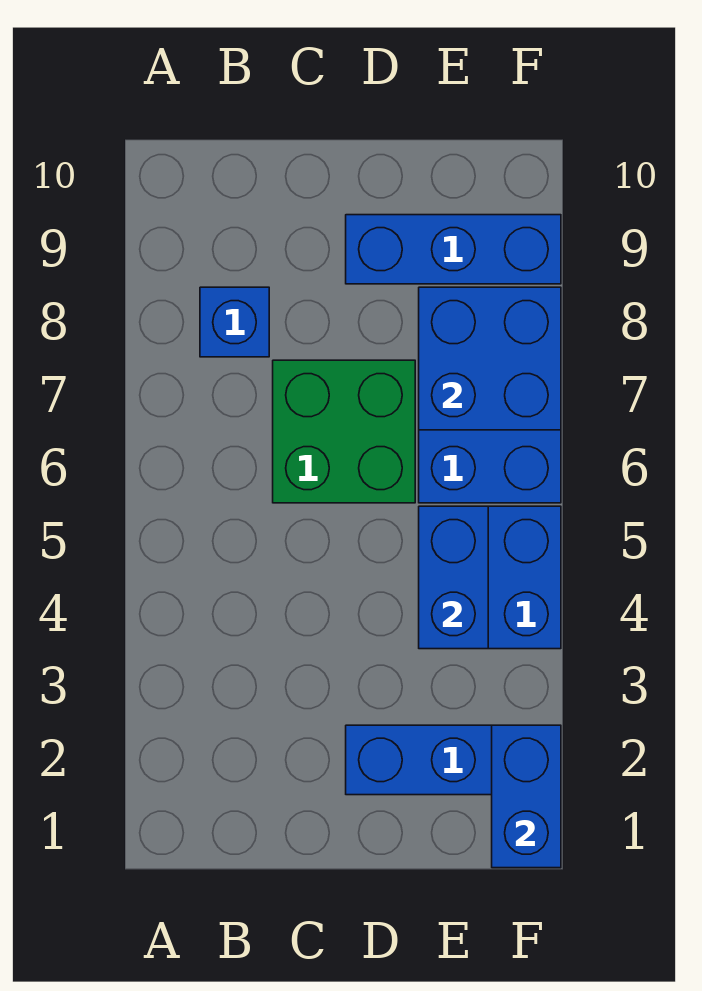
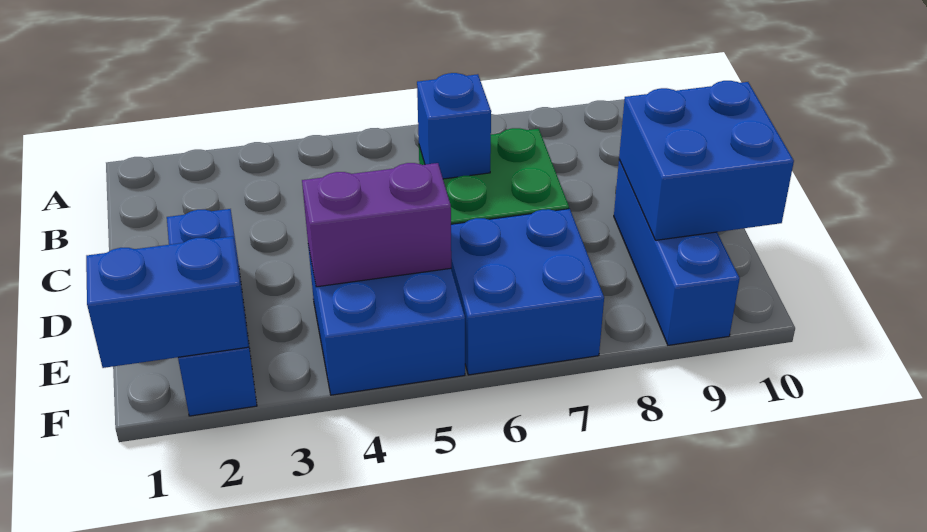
blue 1x1 brick [200,287,269,357] -> blue 1x1 brick moved to [417,73,491,179]
blue 1x2 brick [419,506,488,649] -> purple 1x2 brick [302,163,451,287]
blue 2x2 brick [419,287,561,430] -> blue 2x2 brick moved to [619,81,794,240]

